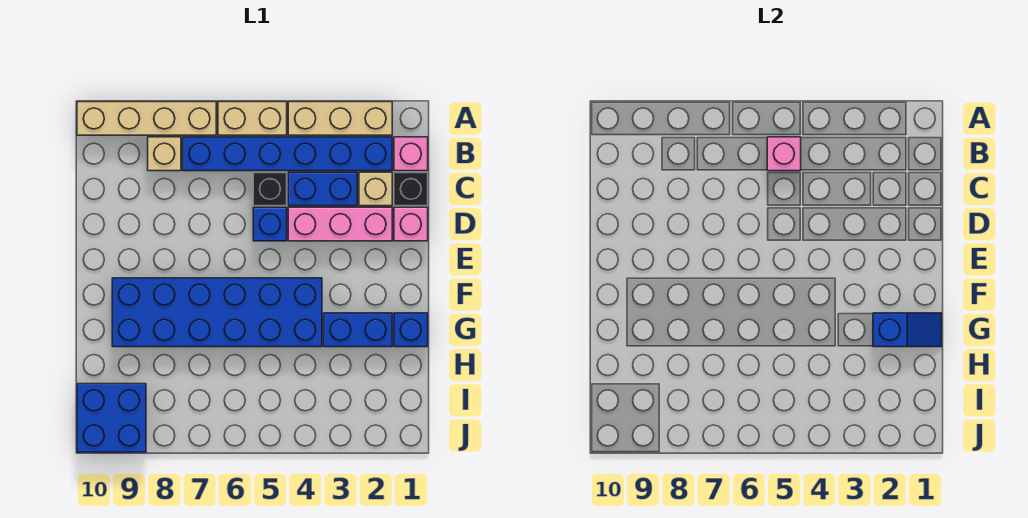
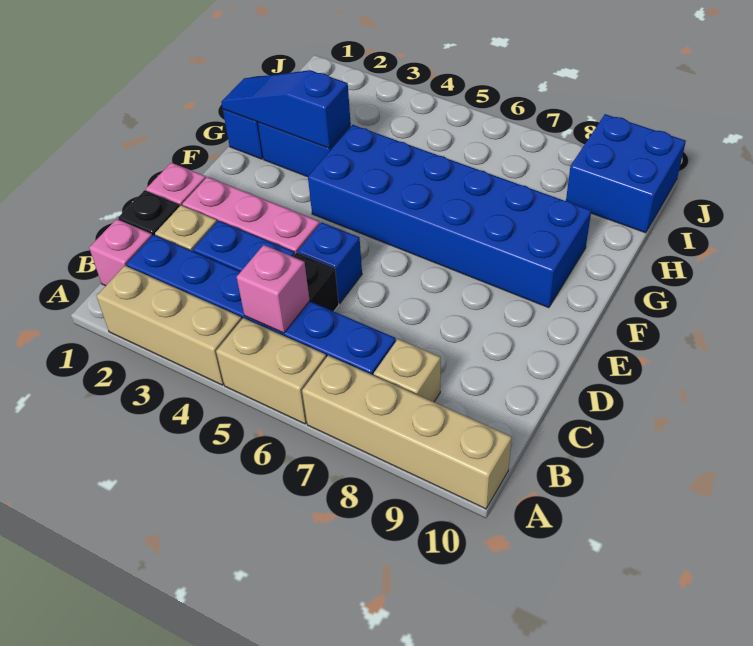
blue 1x2 slope [873,313,942,347] -> blue 1x3 slope [221,70,351,148]

